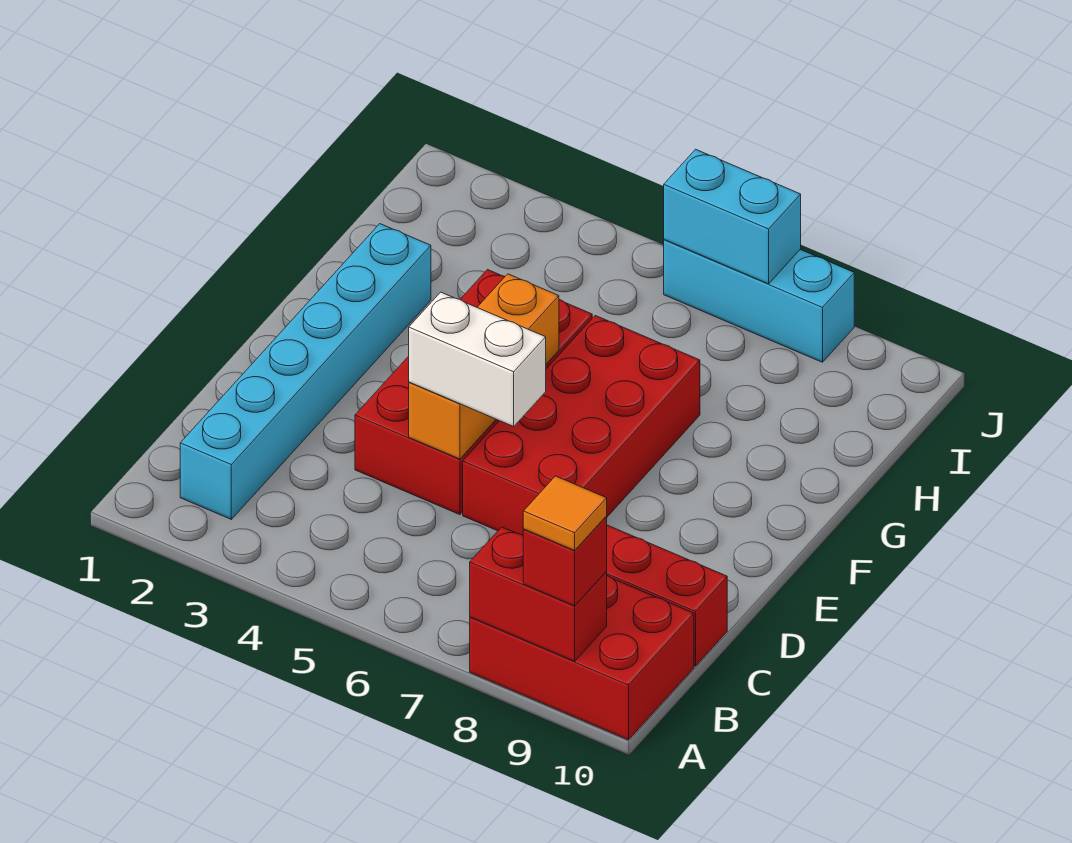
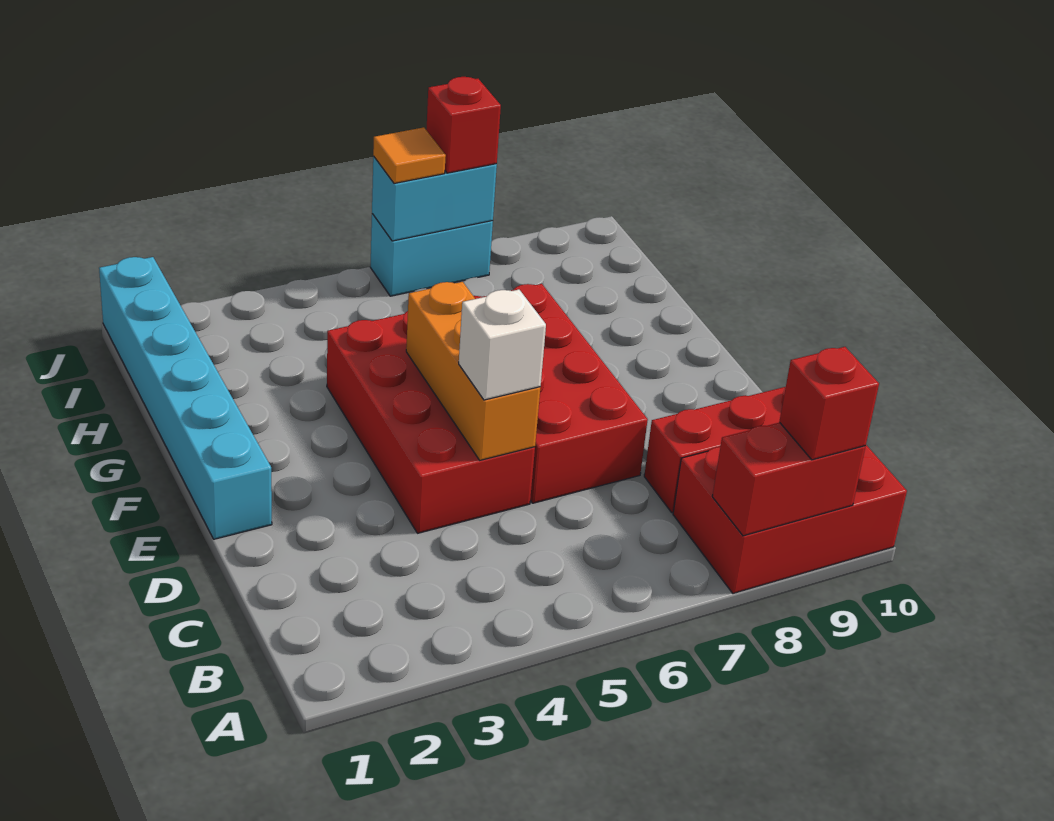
orange 1x1 tile [523,476,607,551] -> orange 1x1 tile moved to [373,127,446,184]
cyan 1x6 brick [180,224,431,519] -> cyan 1x6 brick moved to [99,257,272,539]
white 1x2 brick [409,292,546,427] -> white 1x1 brick [459,289,546,400]
cyan 1x3 brick [664,240,854,362] -> cyan 1x2 brick [370,214,493,296]
none -> red 1x1 brick [426,77,501,173]

